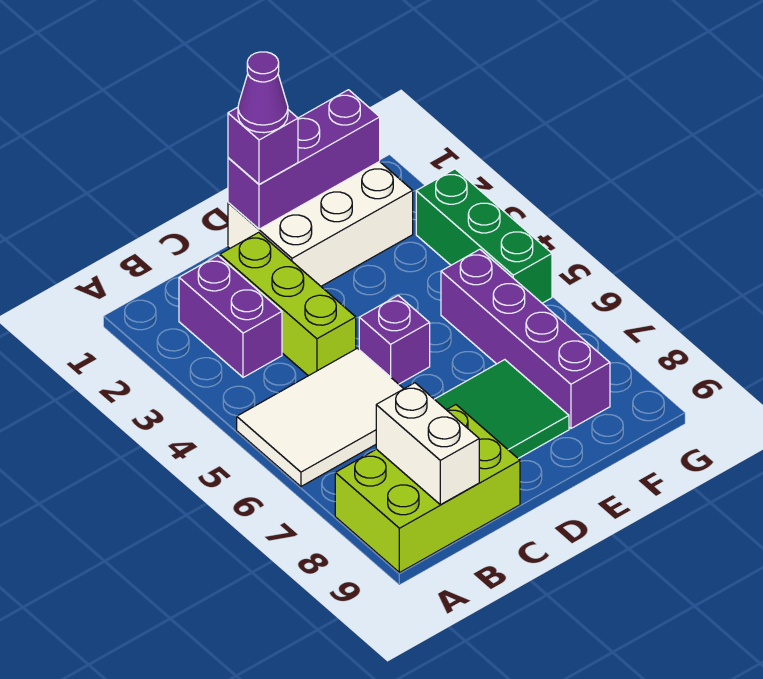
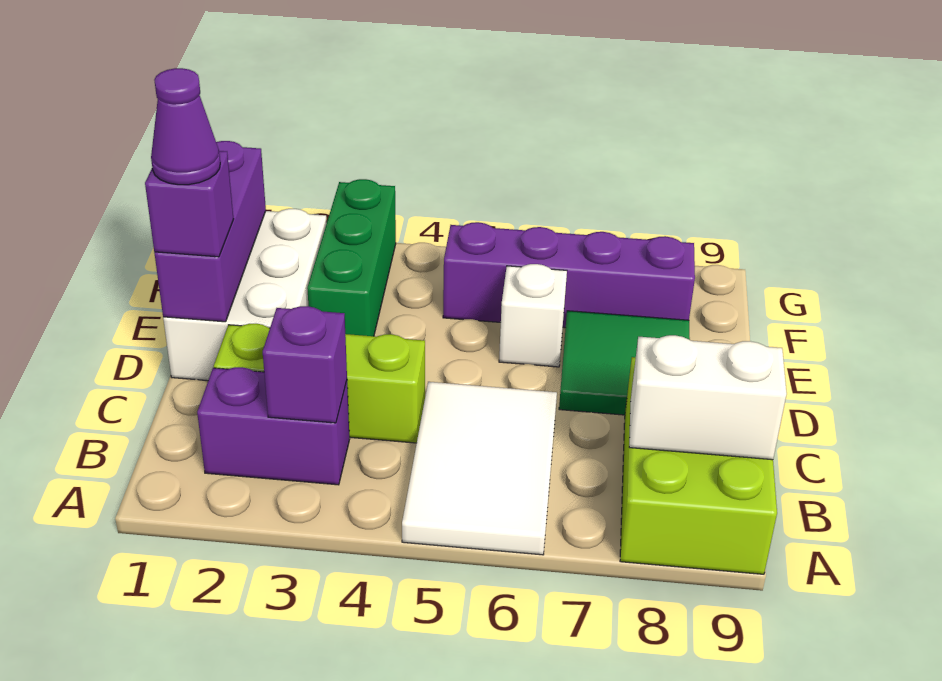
purple 1x1 brick [359,296,430,384] -> purple 1x1 brick moved to [263,306,347,423]
none -> white 1x1 brick [499,264,567,367]
green 1x3 brick [416,169,552,303] -> green 1x3 brick turned to [307,179,396,336]

